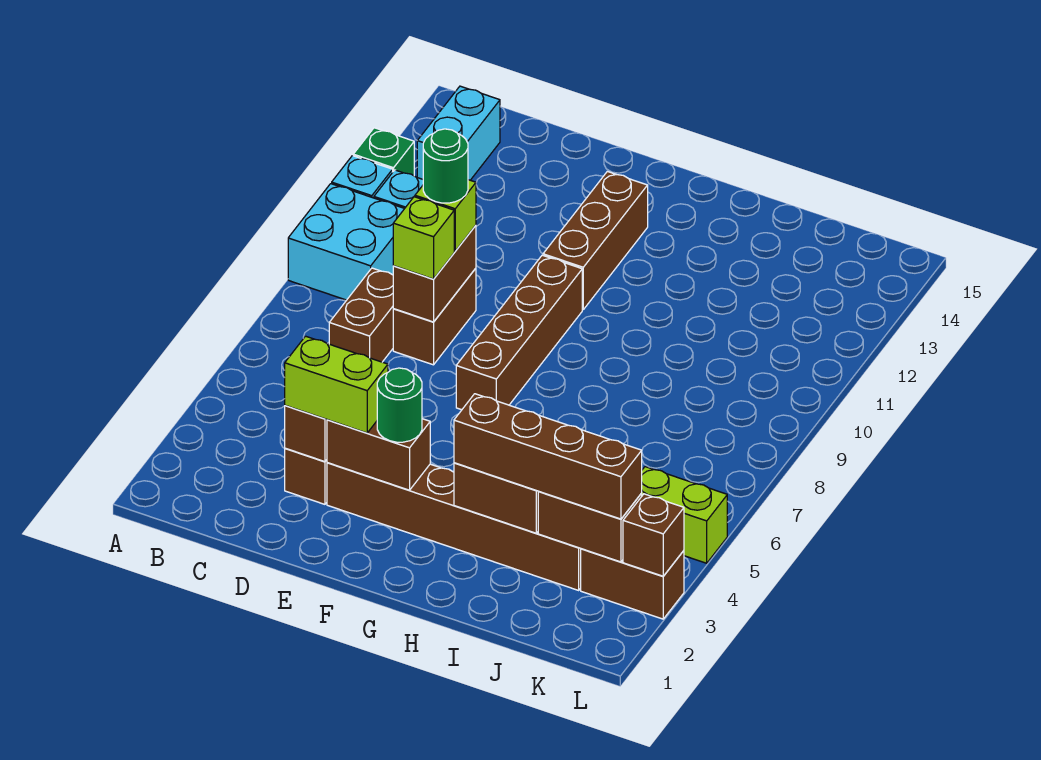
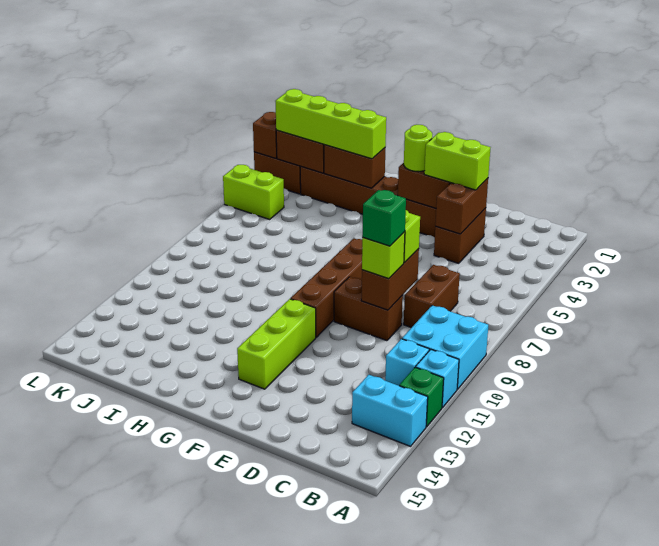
cyan 1x2 brick [417,86,500,180] -> cyan 1x2 brick turned to [352,375,428,446]
brown 1x2 brick [393,268,476,365] -> brown 1x2 brick turned to [334,277,403,341]
green 1x1 round brick [423,129,468,203] -> green 1x1 brick [362,190,406,246]
green 1x1 round brick [377,368,422,442] -> lime 1x1 round brick [404,125,432,172]
brown 1x3 brick [543,171,648,310] -> lime 1x3 brick [237,299,316,389]
brown 1x4 brick [454,394,642,519] -> lime 1x4 brick [275,89,386,159]

